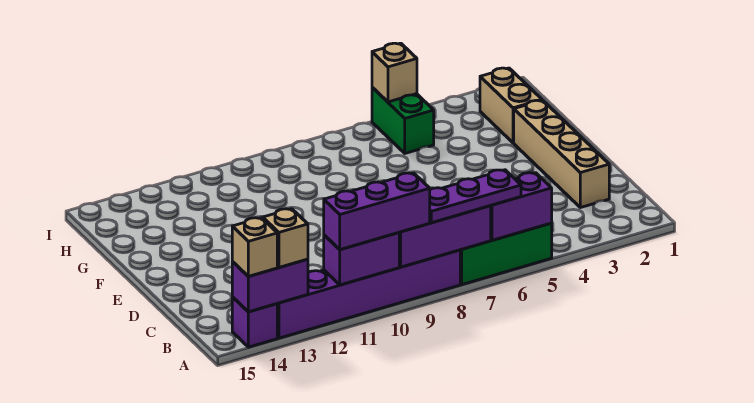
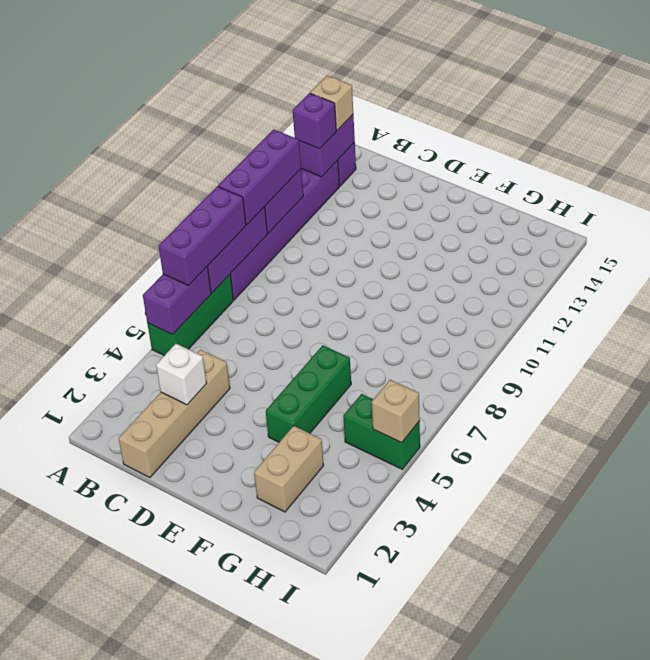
purple 1x3 plate [430,170,521,223] -> purple 1x3 brick [159,186,246,286]
tan 1x1 brick [263,209,308,267] -> purple 1x1 brick [293,93,336,149]
tan 1x4 brick [514,100,609,208] -> tan 1x4 brick turned to [119,350,230,478]
none -> white 1x1 brick [156,344,207,405]
none -> green 1x3 brick [266,345,351,442]
tan 1x2 brick [480,68,542,143] -> tan 1x2 brick turned to [254,426,324,512]

